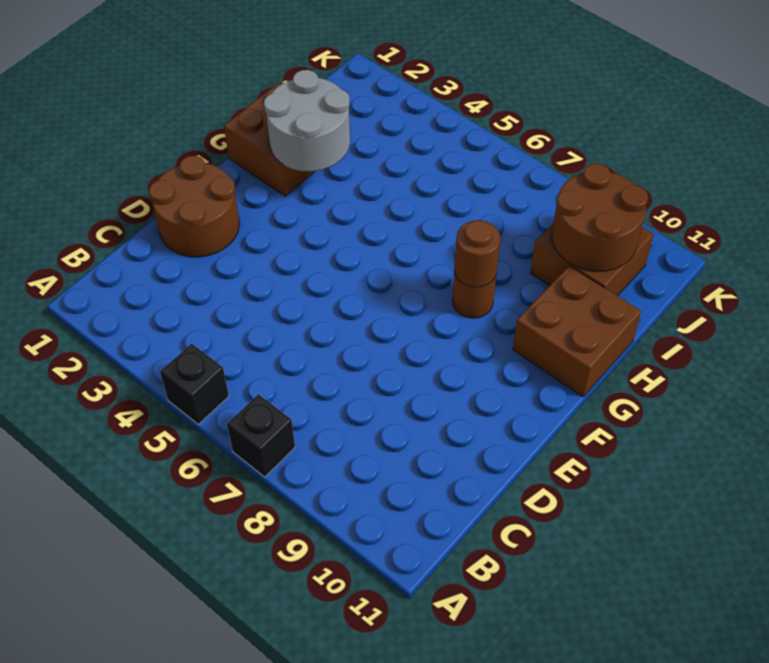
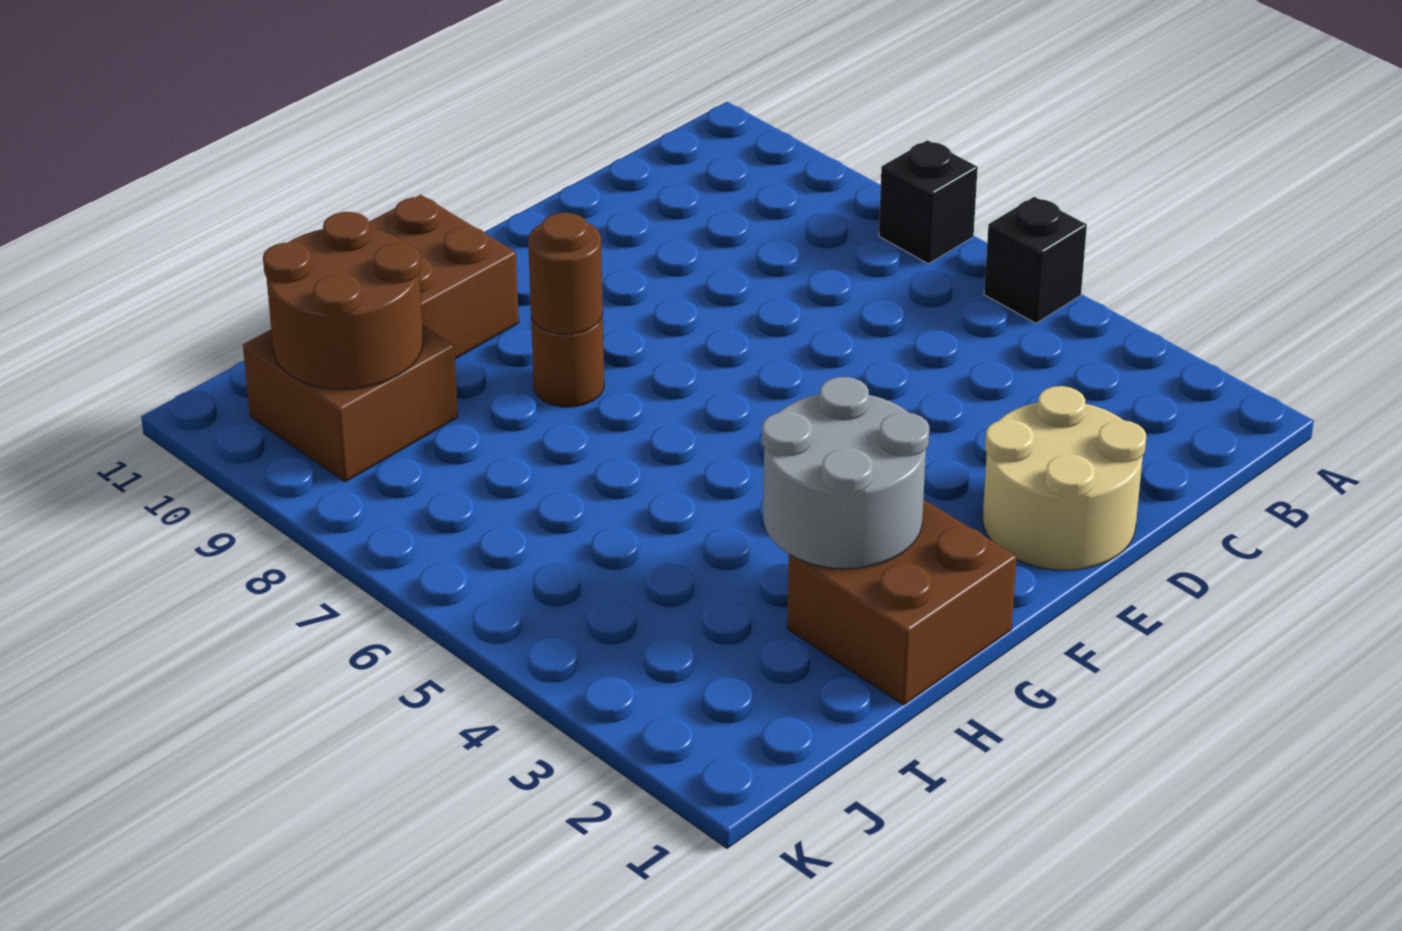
brown 2x2 round brick [149,156,239,257] -> tan 2x2 round brick [983,386,1146,570]

